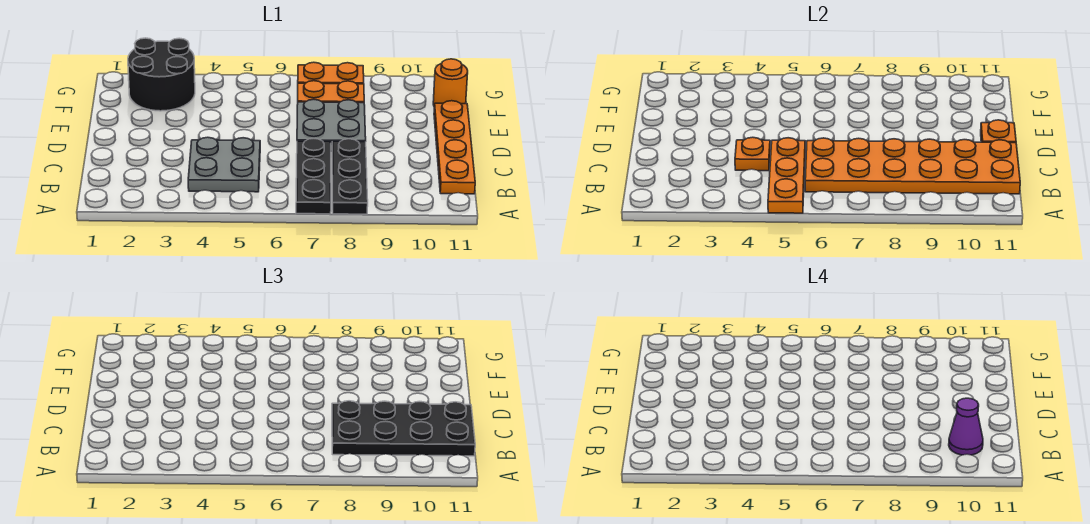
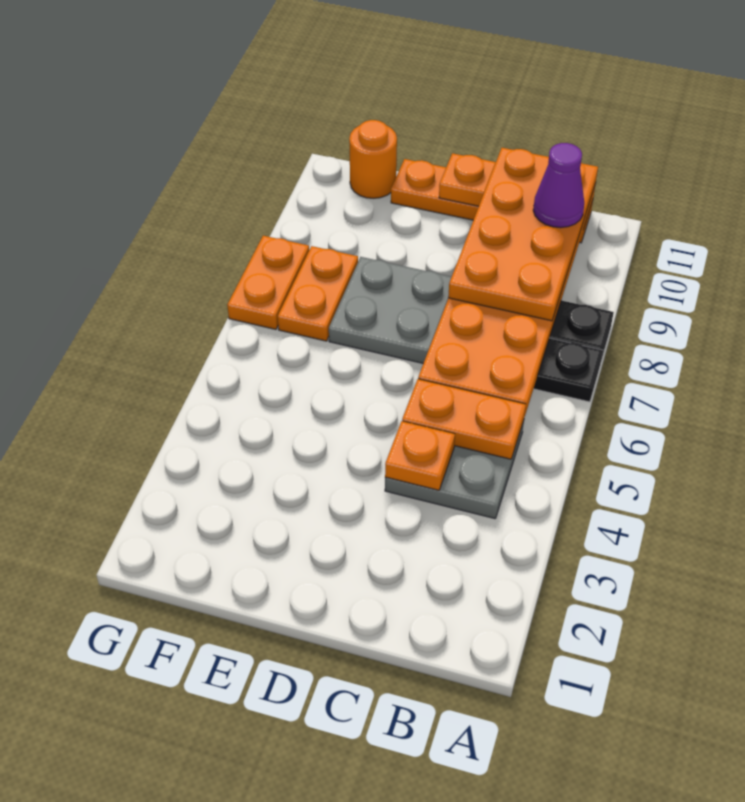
orange 1x3 plate [768,138,805,213] -> orange 1x2 plate [402,379,526,459]
black 2x4 plate [332,401,475,456] -> orange 2x4 plate [448,148,598,321]
black 2x2 round brick [128,38,195,111] -> none

